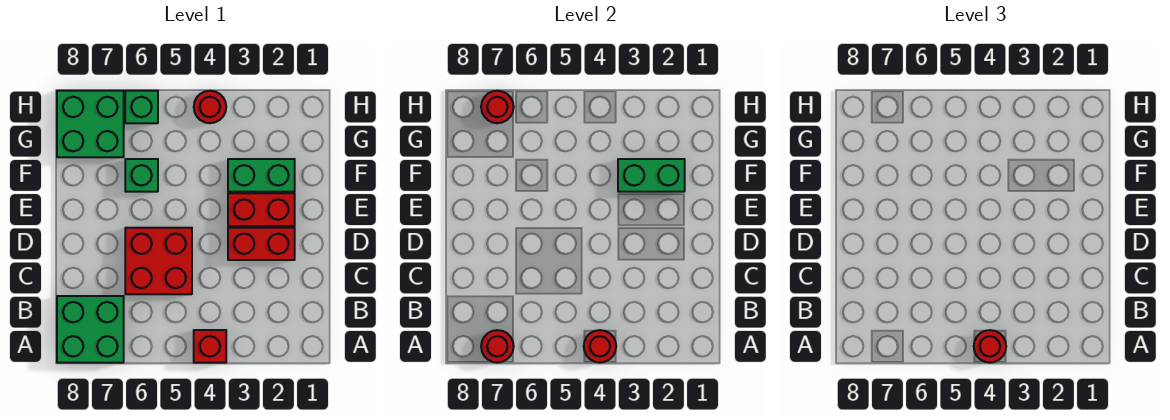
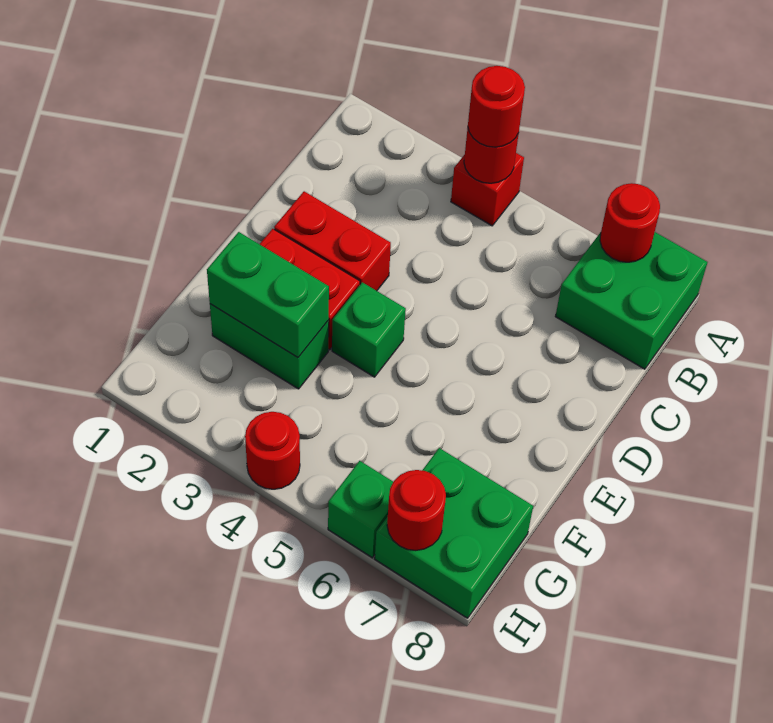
red 2x2 brick [125,228,192,294] -> none
green 1x1 brick [125,159,158,192] -> green 1x1 brick moved to [332,282,406,377]

